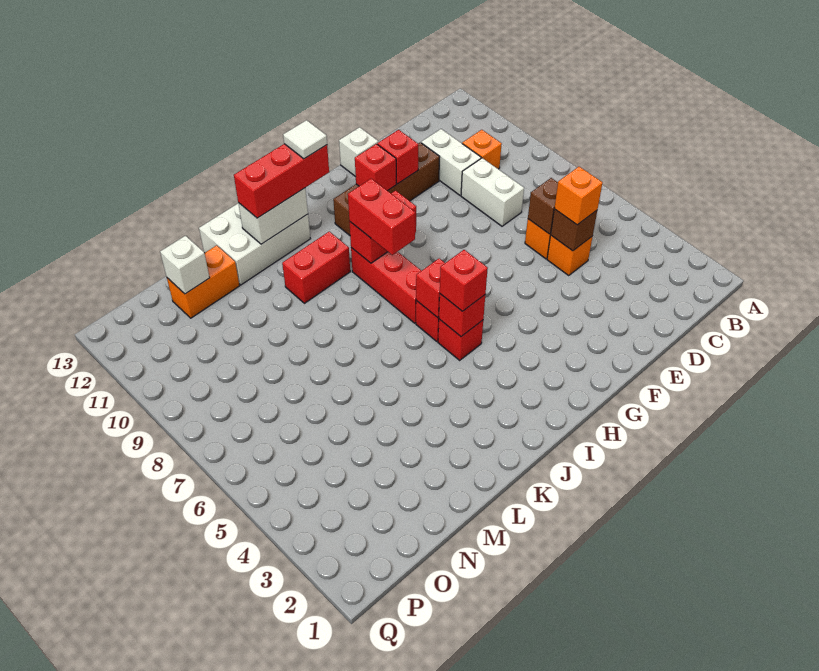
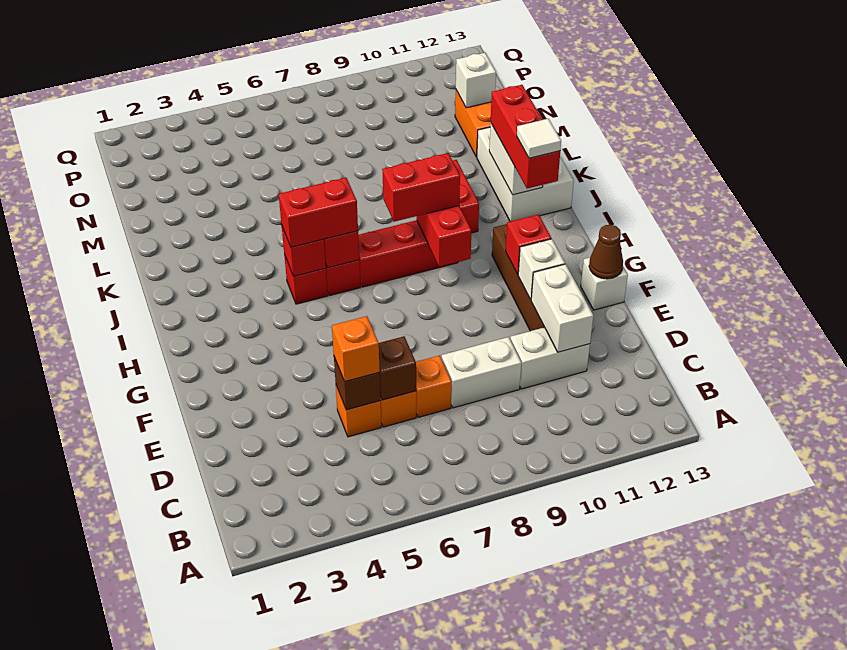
orange 1x1 brick [462,130,502,169] -> orange 1x1 brick moved to [416,355,452,417]
none -> white 1x2 brick [531,264,593,352]
red 1x1 brick [377,130,418,184] -> white 1x1 brick [518,239,565,299]
none -> brown 1x1 cone [589,225,623,279]
red 1x1 brick [440,250,488,311] -> red 1x2 brick [279,178,358,247]

